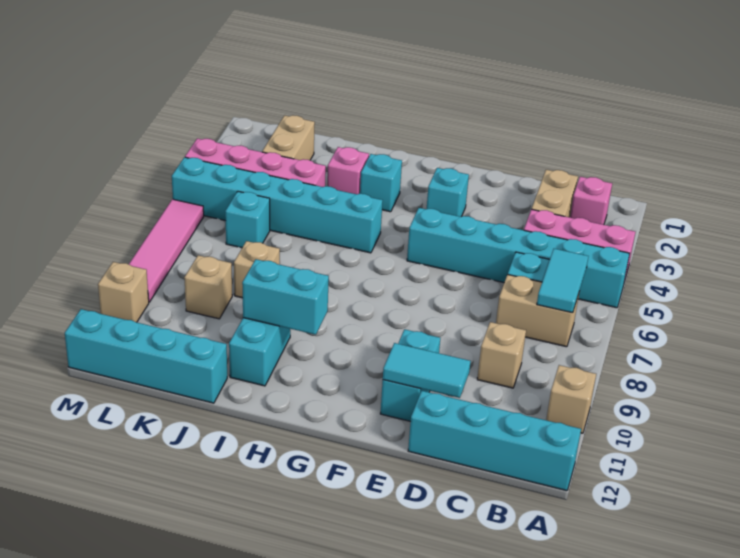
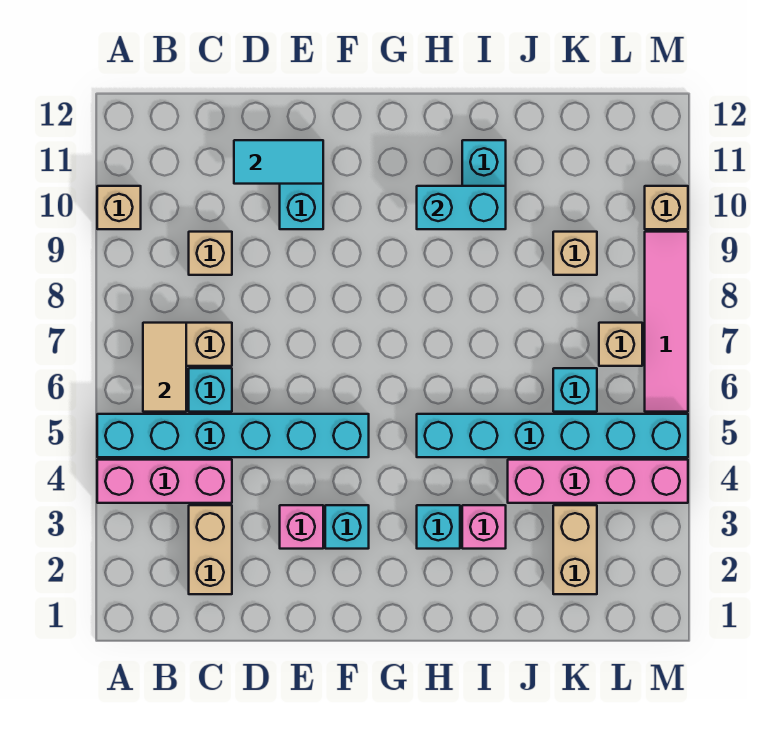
cyan 1x4 brick [408,391,581,491] -> none
pink 1x1 brick [570,177,612,225] -> pink 1x1 brick moved to [280,505,323,549]
cyan 1x2 tile [537,249,588,313] -> tan 1x2 tile [143,323,186,412]
tan 1x1 brick [234,241,280,298] -> tan 1x1 brick moved to [599,323,642,366]
cyan 1x4 brick [65,309,227,403] -> none

